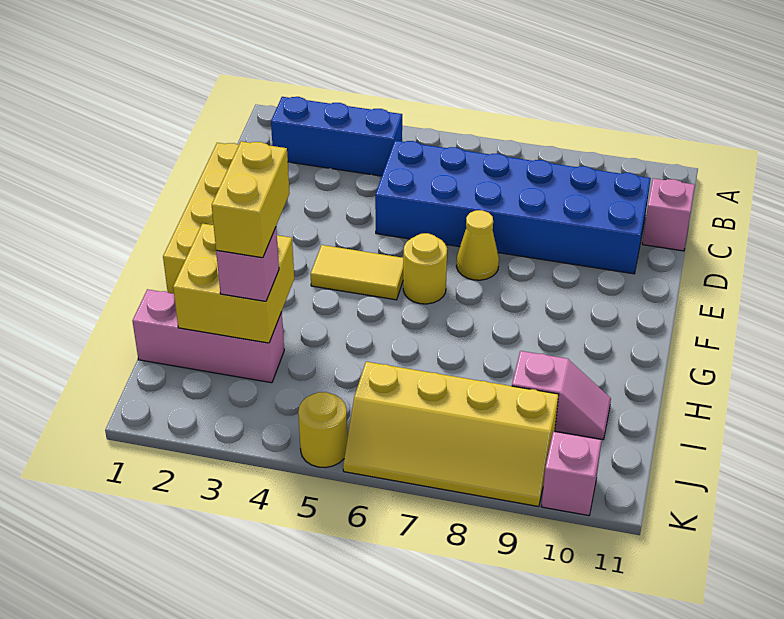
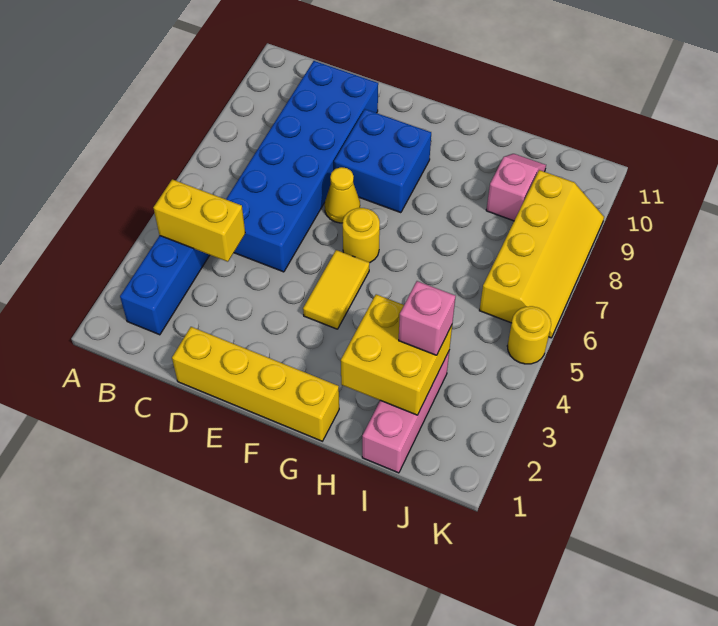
pink 1x1 brick [642,178,695,251] -> none
none -> blue 2x2 brick [334,109,431,213]
yellow 1x2 brick [212,141,290,258] -> yellow 1x2 brick moved to [153,179,245,262]
pink 1x1 brick [541,432,602,516] -> none

